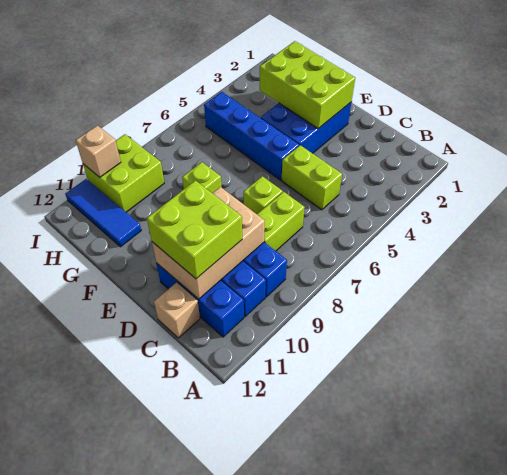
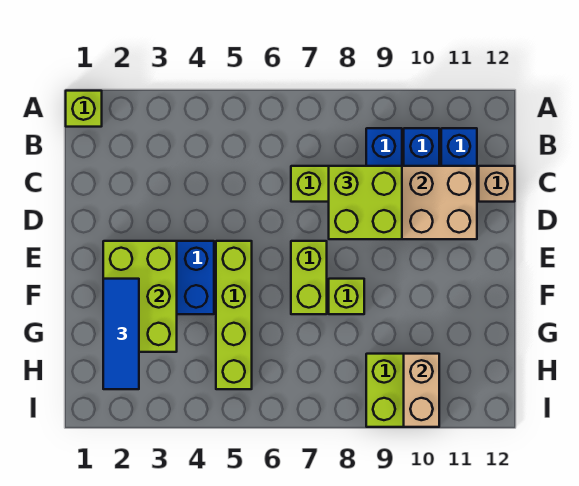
lime 1x2 brick [281,145,342,210] -> lime 1x2 brick moved to [291,241,327,314]
lime 2x2 brick [147,180,242,279] -> lime 2x2 brick moved to [329,166,402,239]
lime 1x1 brick [243,176,283,214] -> lime 1x1 brick moved to [66,91,102,127]
blue 1x4 brick [204,92,299,180] -> lime 1x4 brick [216,241,252,389]
blue 1x3 tile [65,179,141,247] -> blue 1x3 tile moved to [103,279,139,389]
tan 1x1 brick [76,126,121,177] -> tan 1x2 brick [404,354,439,427]

